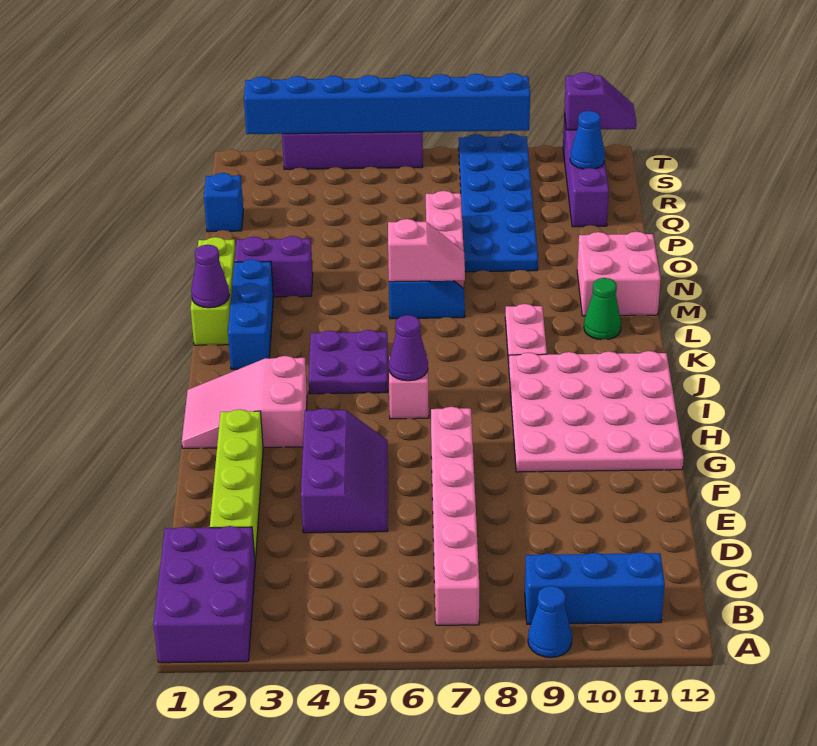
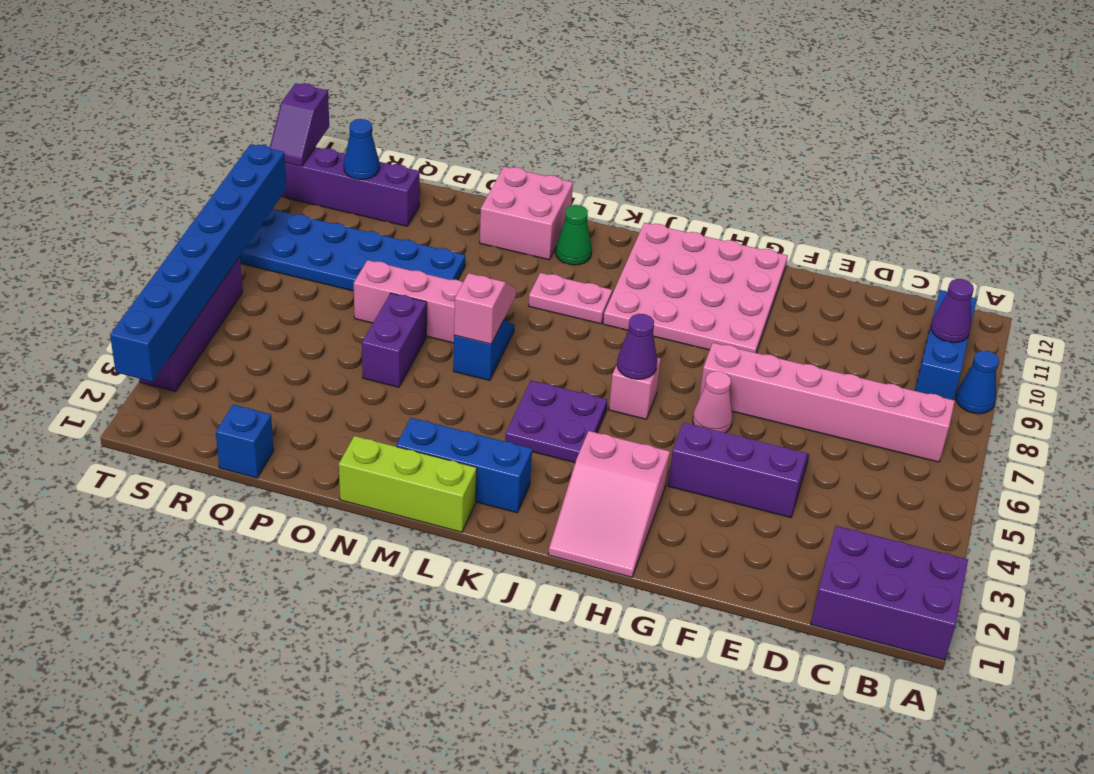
lime 1x4 brick [210,409,263,562] -> none
none -> pink 1x1 cone [693,371,733,433]
purple 1x1 cone [191,245,229,308] -> purple 1x1 cone moved to [931,279,974,343]
purple 1x2 brick [235,236,313,297] -> purple 1x2 brick moved to [362,293,427,387]
purple 1x2 slope [564,72,636,130] -> purple 1x2 slope turned to [270,83,329,166]

